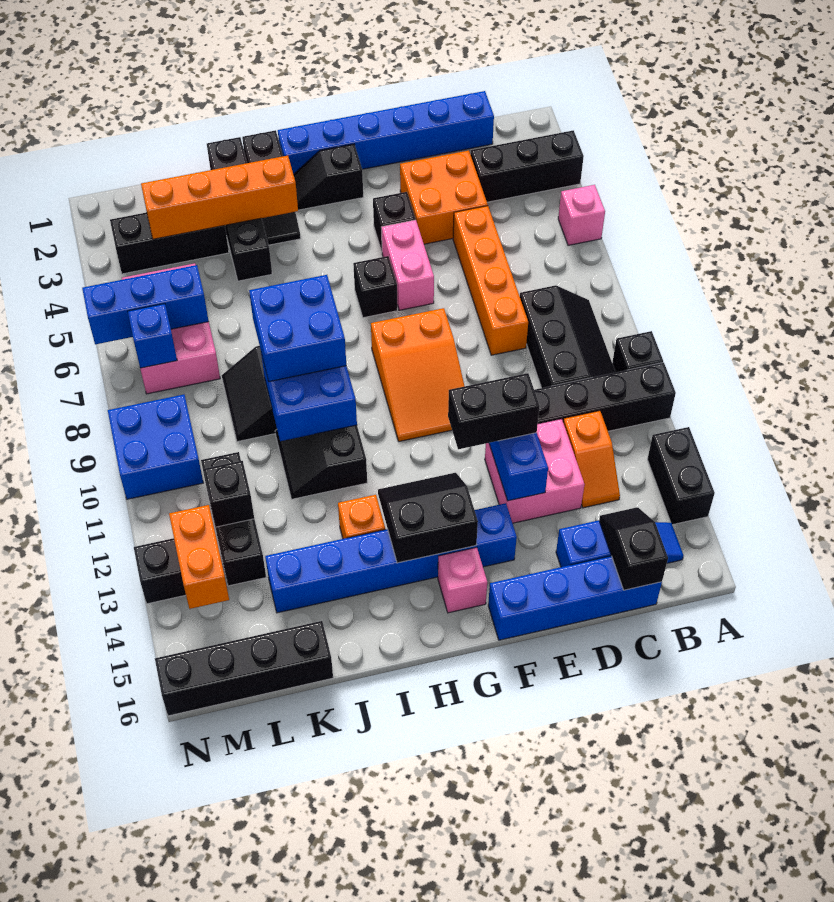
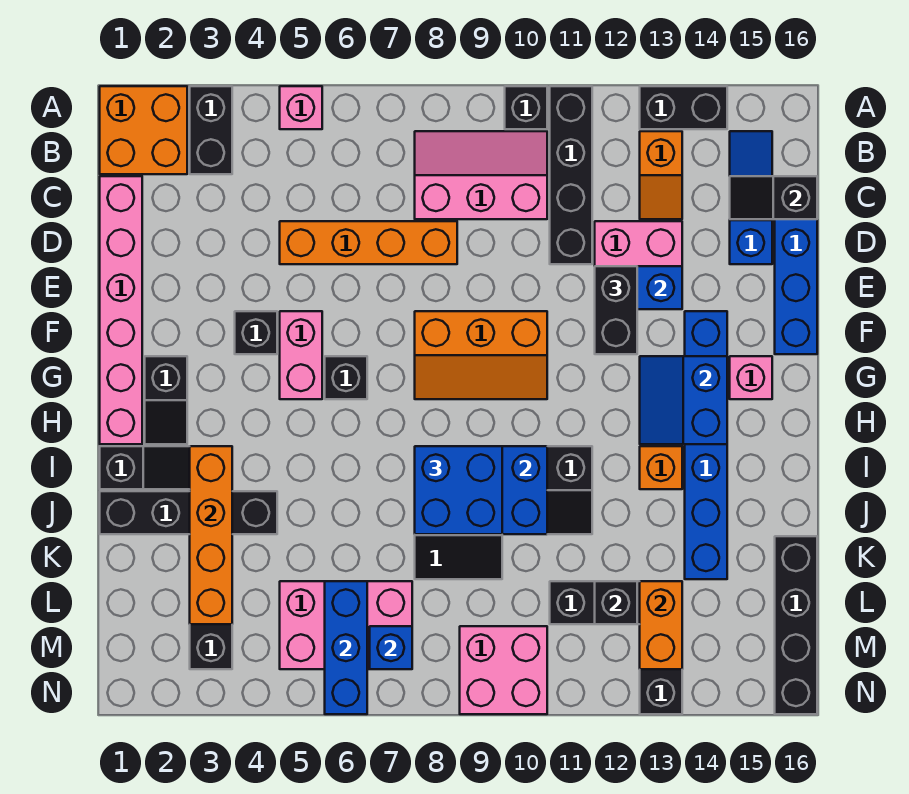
black 1x3 brick [471,130,584,202] -> black 1x2 brick [190,86,232,174]
black 2x3 slope [520,285,616,388] -> pink 2x3 slope [415,131,547,219]
blue 1x6 brick [278,91,494,174] -> pink 1x6 brick [100,176,142,444]
orange 1x2 slope [563,411,620,508] -> orange 1x2 slope turned to [640,131,682,219]
orange 2x2 brick [400,151,488,244] -> orange 2x2 brick moved to [100,86,187,174]
pink 1x2 brick [381,220,434,310] -> pink 1x2 brick turned to [280,311,322,399]
orange 2x3 slope [371,308,464,442] -> orange 2x3 slope turned to [415,311,547,399]
black 2x2 slope [378,473,478,563] -> blue 2x2 slope [640,356,727,444]
blue 2x2 brick [108,395,203,499] -> pink 2x2 brick [460,626,547,714]
orange 1x2 brick [169,505,229,609] -> orange 1x2 brick turned to [640,581,682,669]

